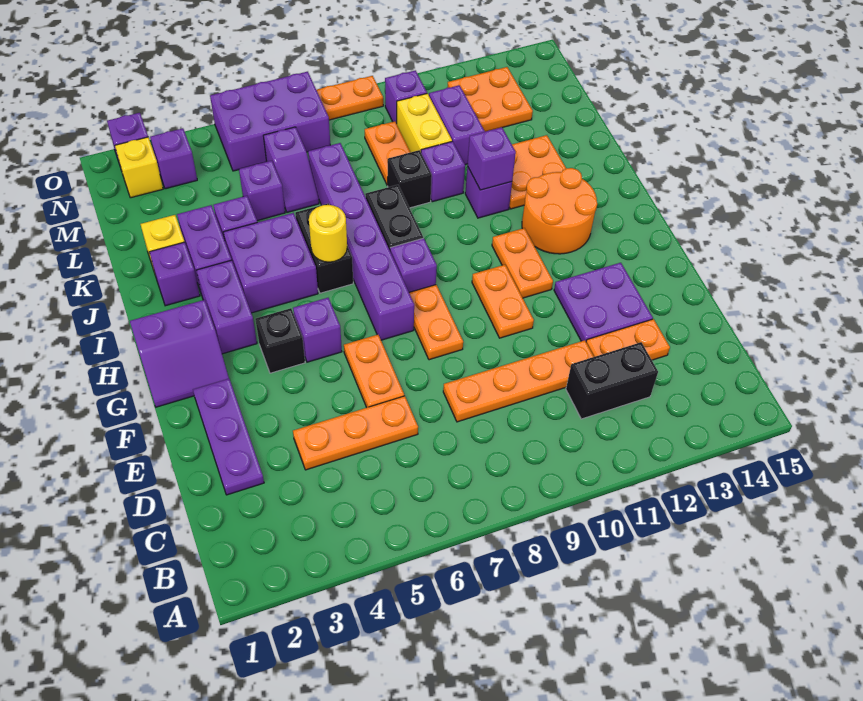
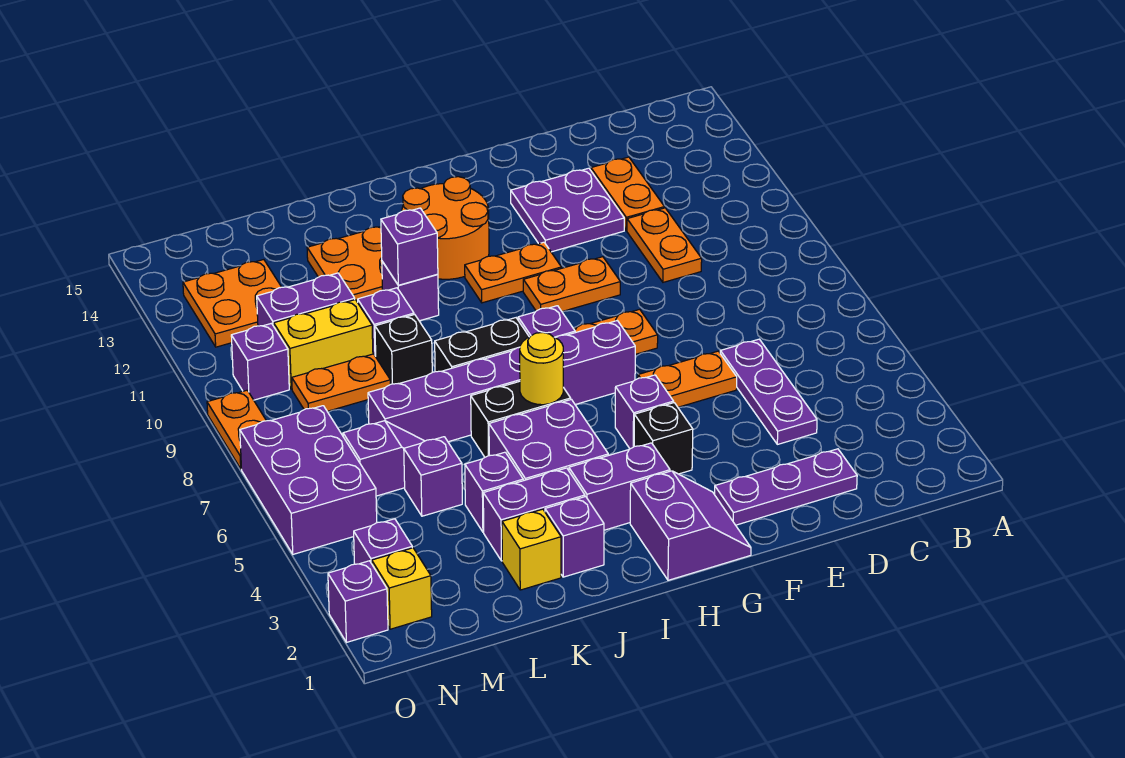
black 1x2 brick [566,342,658,419] -> none
orange 1x3 plate [293,396,418,470] -> purple 1x3 plate [720,339,817,444]
orange 1x4 plate [443,340,594,422] -> orange 1x2 plate [627,208,702,282]

